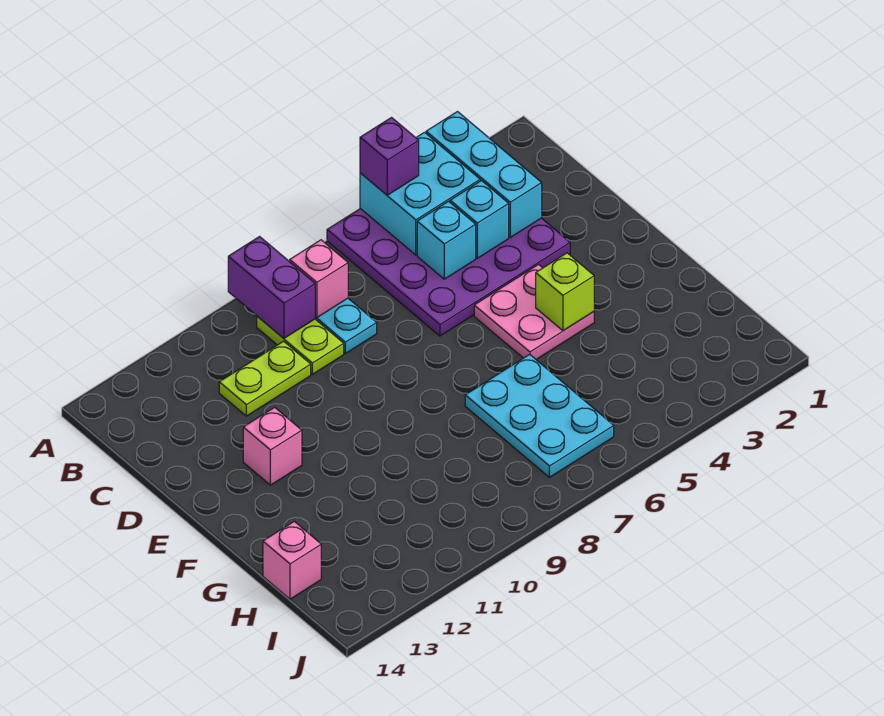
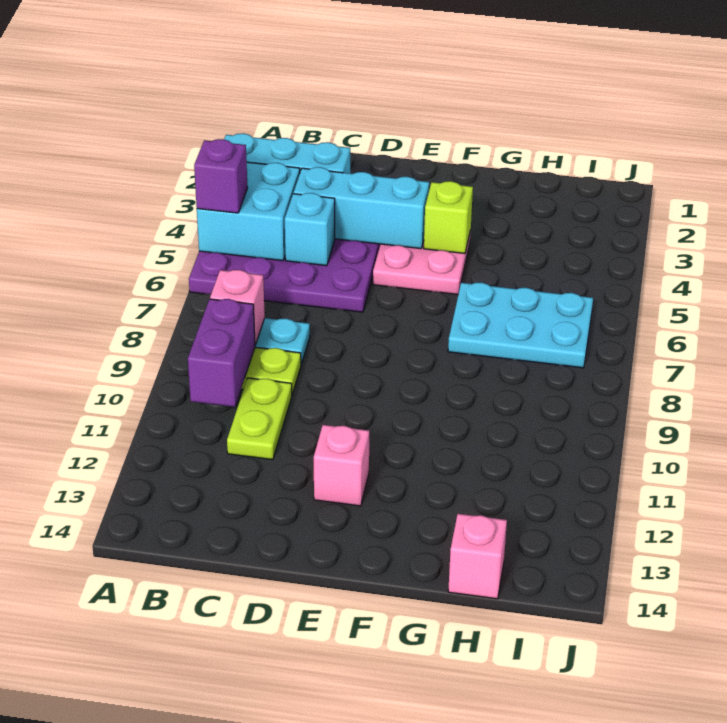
purple 1x2 brick [228,237,315,338] -> purple 1x2 brick turned to [188,299,255,407]
cyan 1x1 brick [450,181,509,258] -> cyan 1x3 brick [293,167,429,249]

